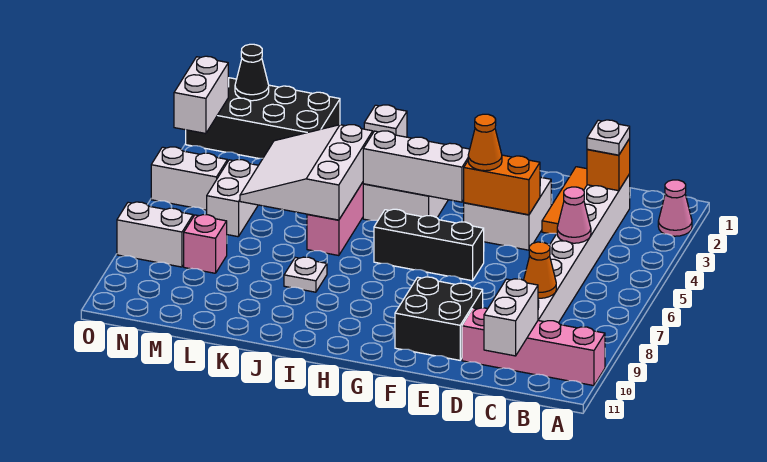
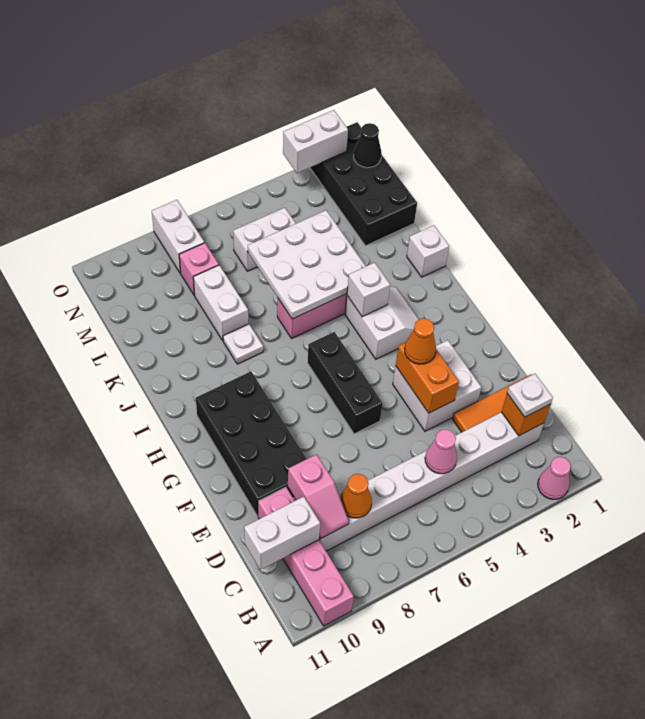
none -> pink 1x2 slope [288,454,349,539]
black 2x2 brick [395,277,483,360] -> black 2x4 brick [196,372,307,516]
white 1x3 brick [363,131,470,202] -> white 1x1 brick [347,263,390,317]
white 3x3 slope [240,125,373,220] -> white 3x3 plate [248,210,366,319]
white 1x2 brick [151,147,227,210] -> white 1x2 brick moved to [193,265,248,341]

